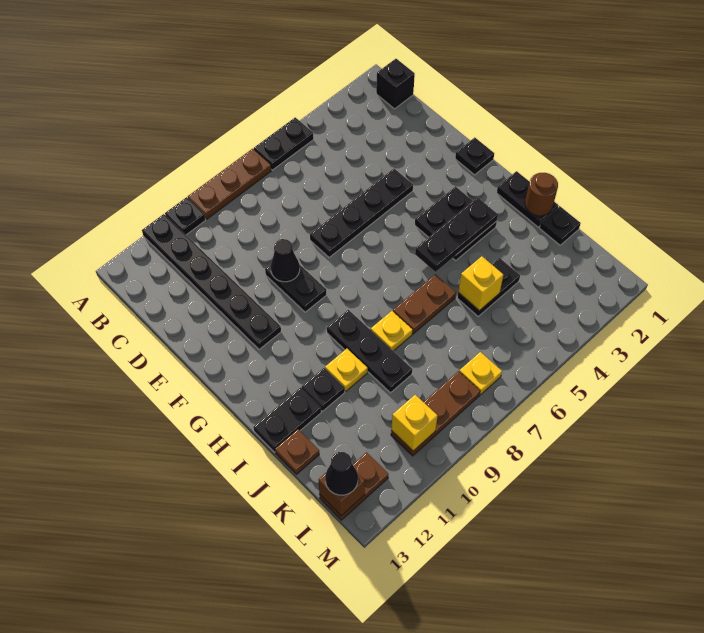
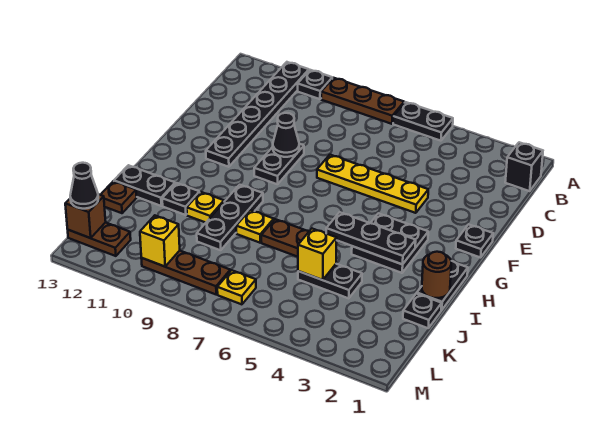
black 1x4 plate [310,169,413,257] -> yellow 1x4 plate [317,155,428,213]

